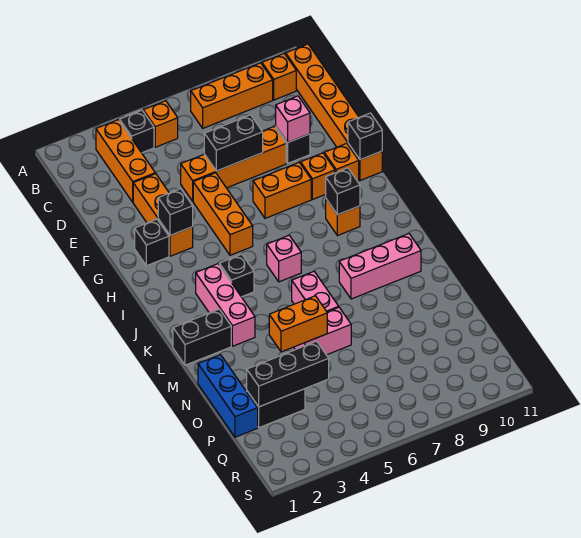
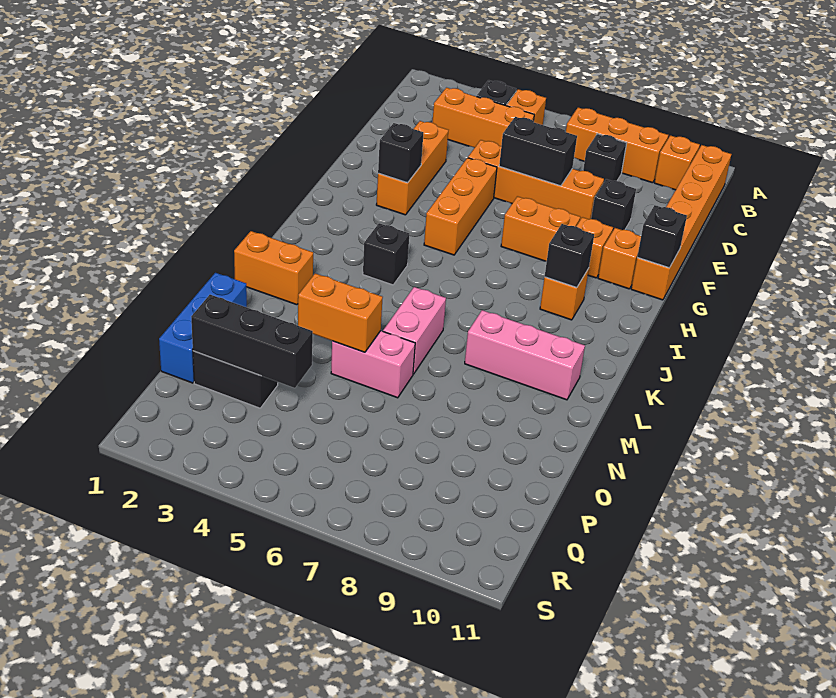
orange 1x3 brick [96,120,155,202] -> orange 1x3 brick turned to [432,88,534,148]
pink 1x1 brick [276,96,310,143] -> none
black 1x1 brick [135,219,169,266] -> black 1x1 brick moved to [583,134,627,181]
pink 1x3 brick [196,264,255,346] -> none
pink 1x1 brick [267,235,301,282] -> none
black 1x2 brick [173,309,231,365] -> orange 1x2 brick [234,231,313,305]

